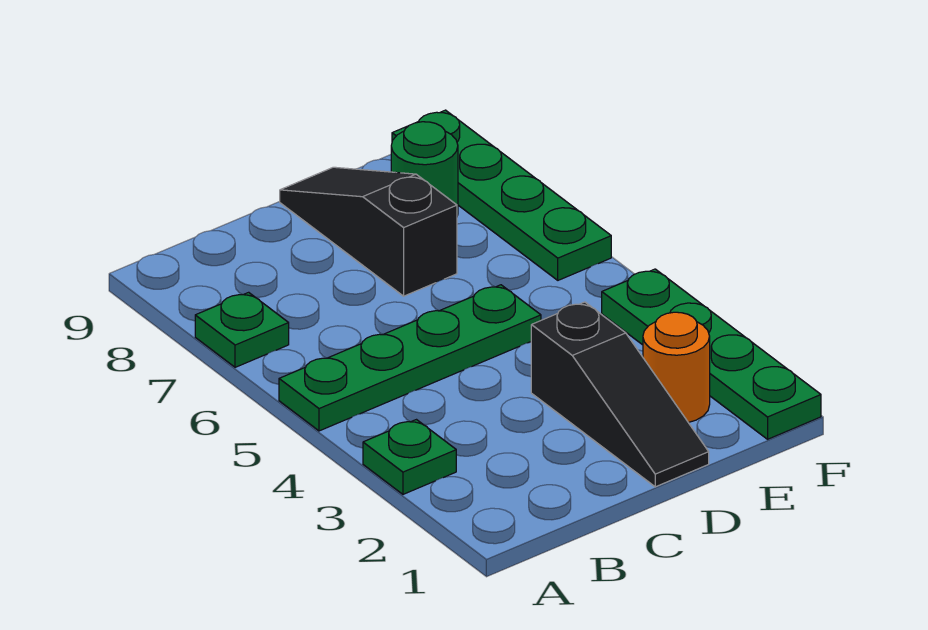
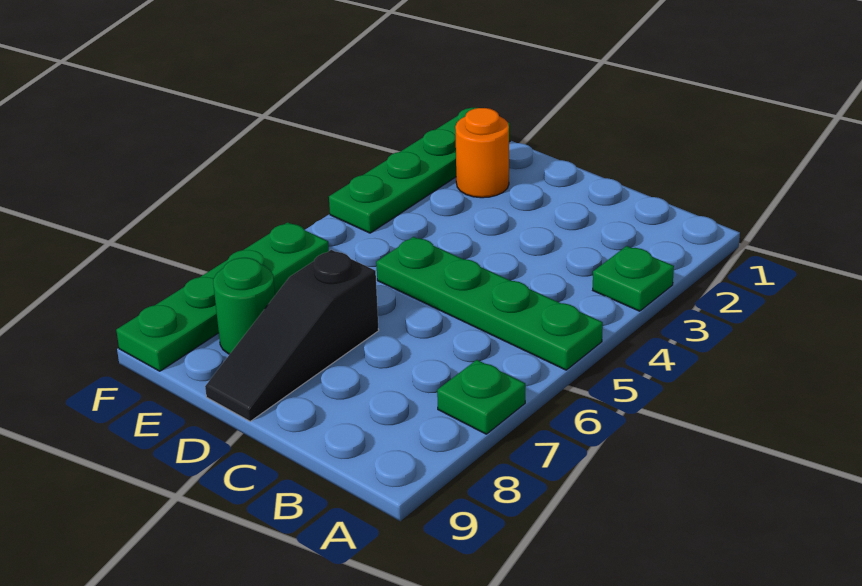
black 1x3 slope [531,302,709,487] -> none

